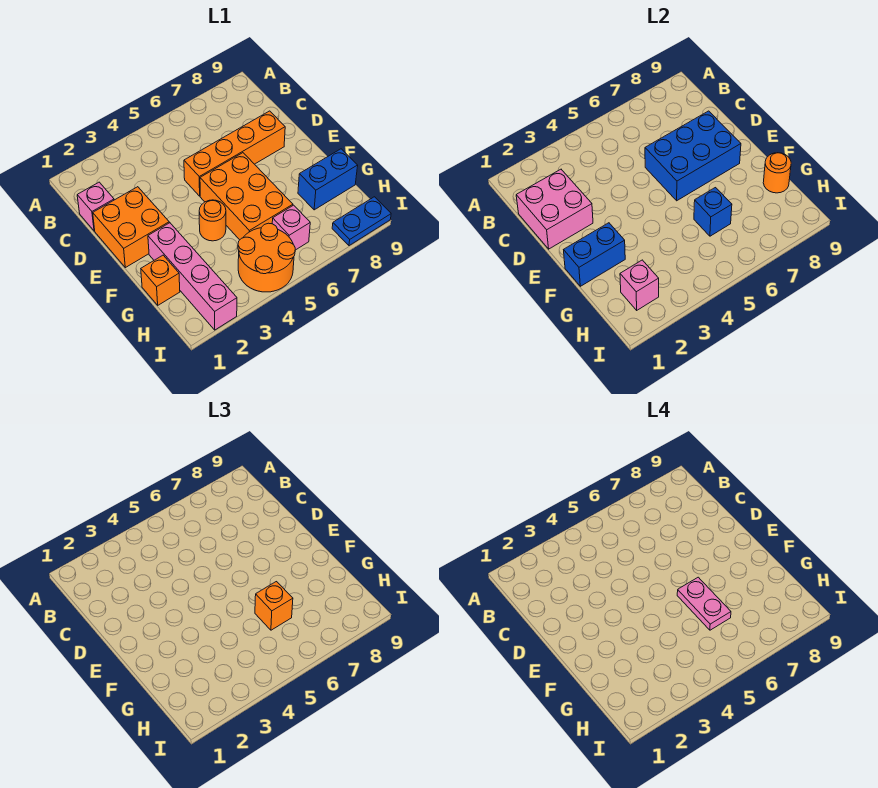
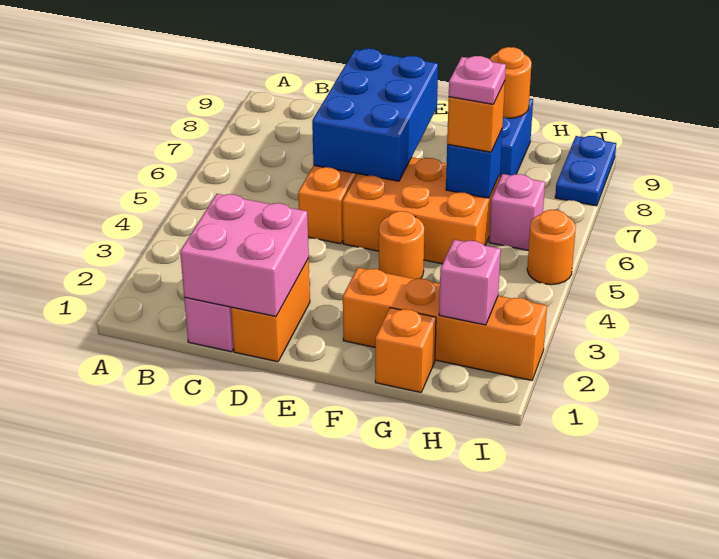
orange 2x2 brick [93,187,169,268] -> orange 1x2 brick [231,259,310,362]
blue 1x2 brick [564,223,625,286] -> none
pink 1x4 brick [148,223,237,330] -> orange 1x4 brick [343,268,547,380]
pink 1x2 plate [677,577,731,630] -> pink 1x1 plate [449,56,506,104]
orange 2x2 round brick [238,223,295,292] -> orange 1x1 round brick [527,210,576,285]

